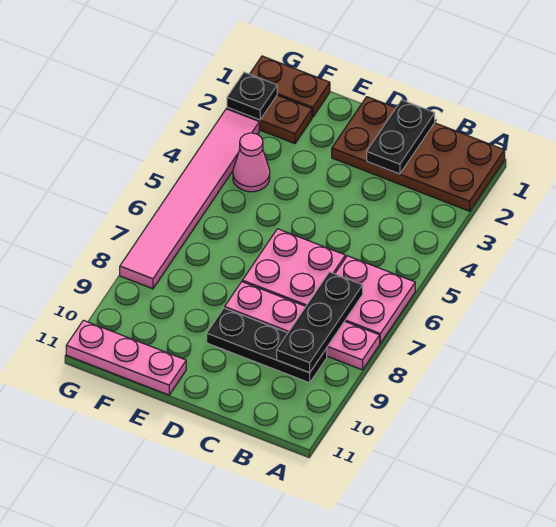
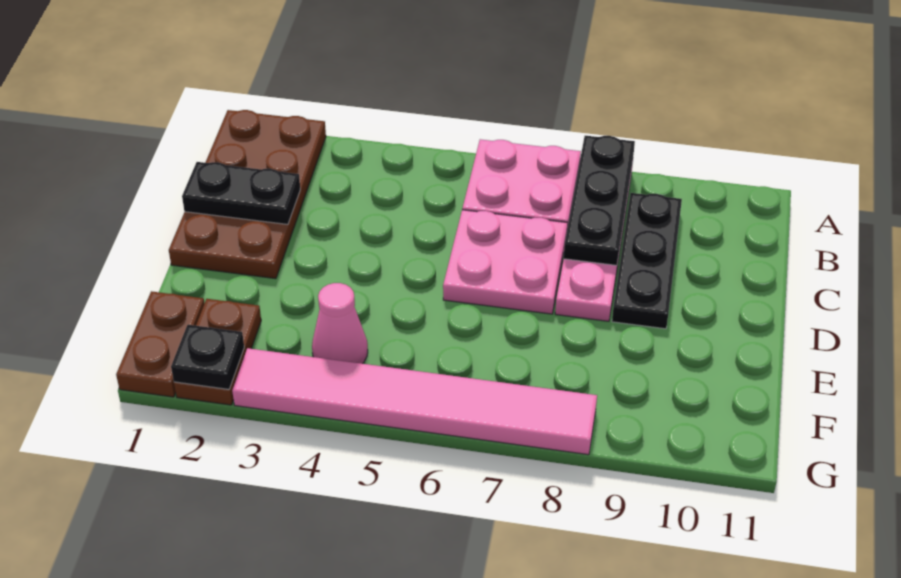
black 1x3 plate [277,272,363,373] -> black 1x3 plate turned to [564,136,635,265]
pink 1x3 plate [66,320,186,395] -> none

